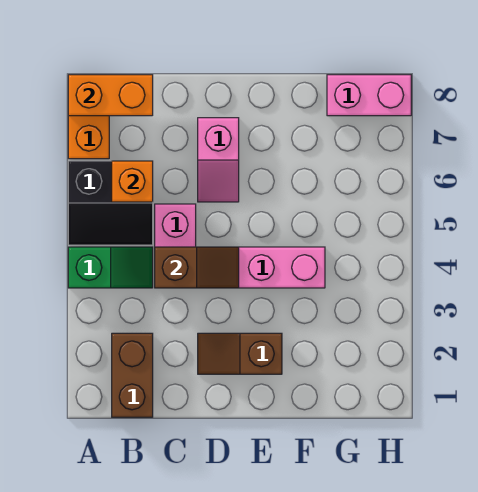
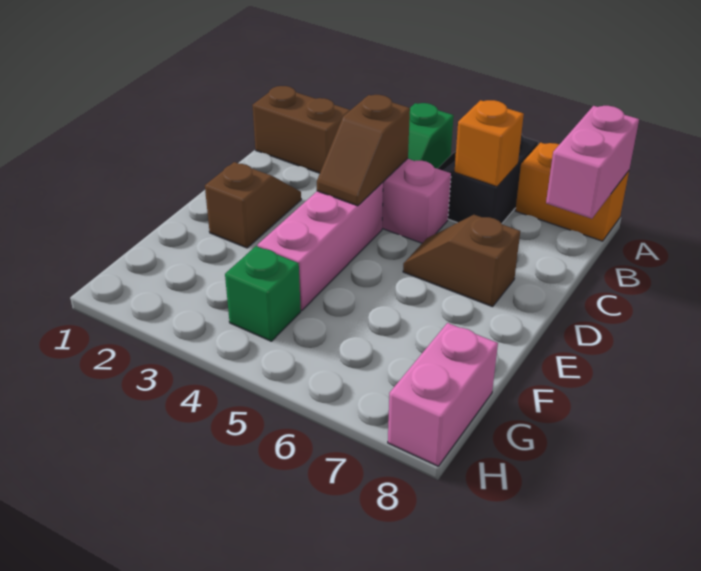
orange 1x2 brick [68,75,153,116] -> pink 1x2 brick [546,106,639,219]
pink 1x2 slope [198,118,239,202] -> brown 1x2 slope [403,215,520,307]
none -> green 1x1 brick [225,246,301,341]

